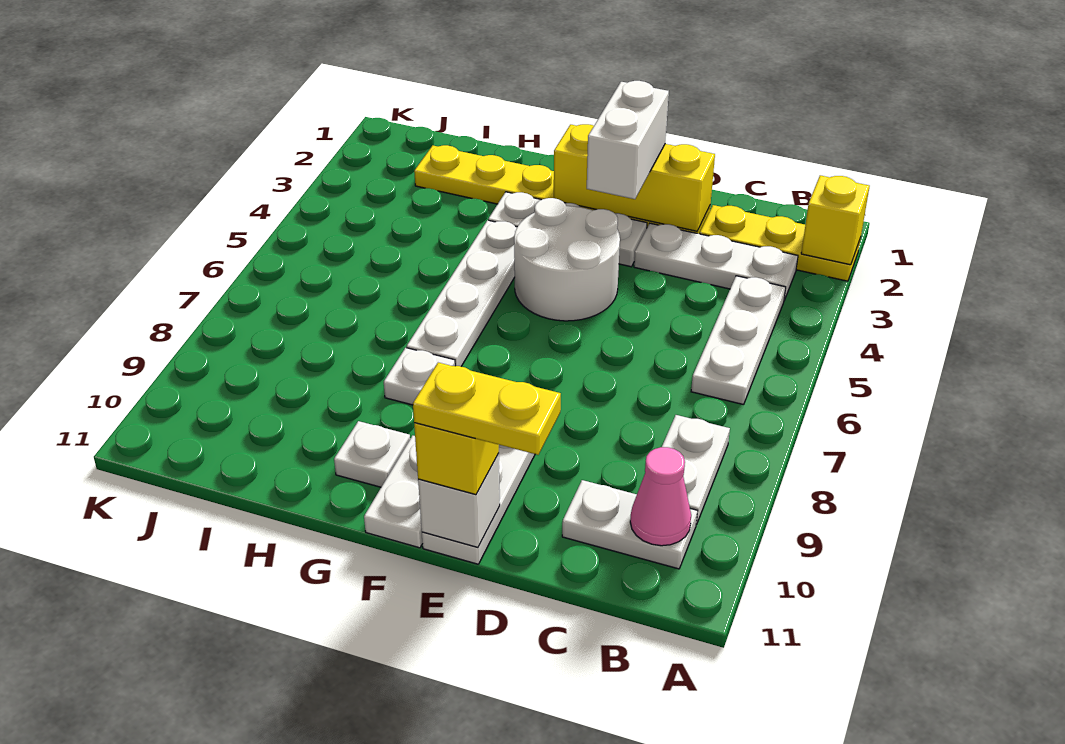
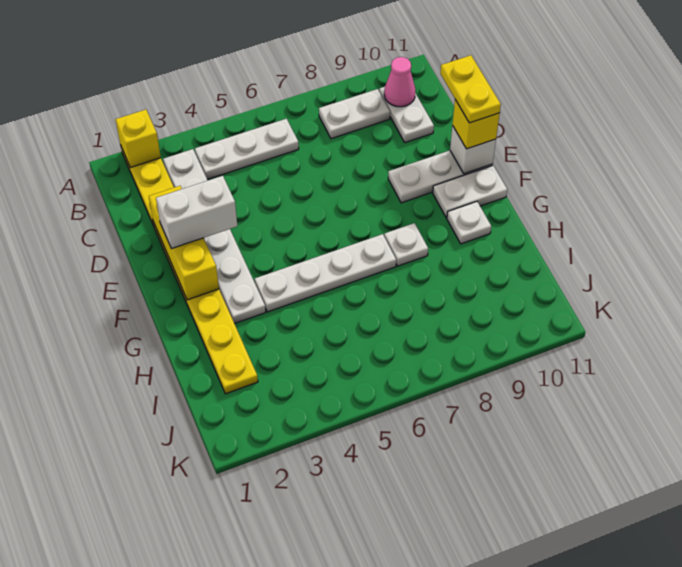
white 2x2 round brick [514,198,620,321] -> none

